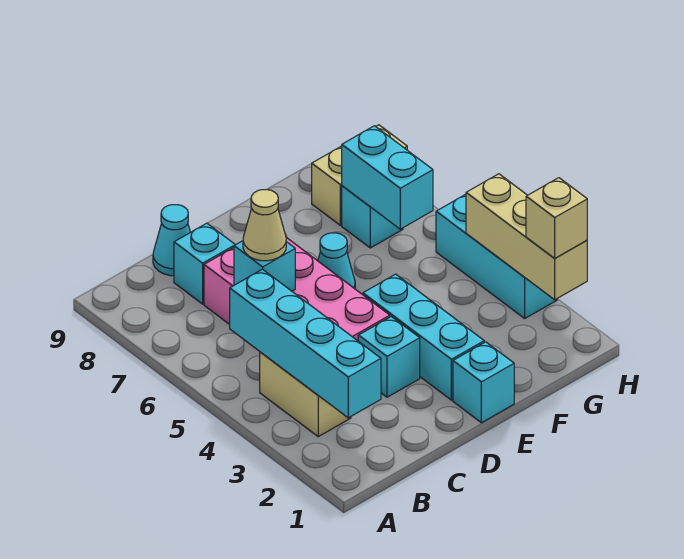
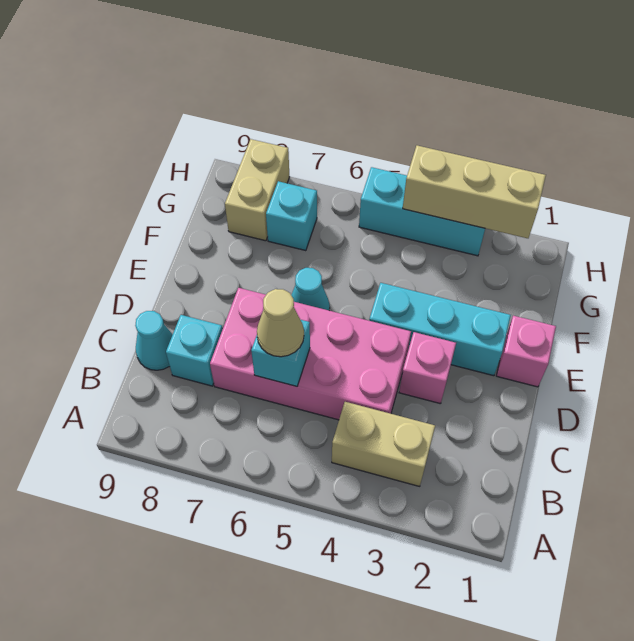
cyan 1x4 brick [230,269,381,418] -> none
cyan 1x1 brick [358,317,420,397] -> pink 1x1 brick [399,332,456,404]
cyan 1x1 brick [453,342,514,423] -> pink 1x1 brick [496,316,556,387]
cyan 1x2 brick [342,126,433,229] -> none
tan 1x1 brick [526,178,587,258] -> none

